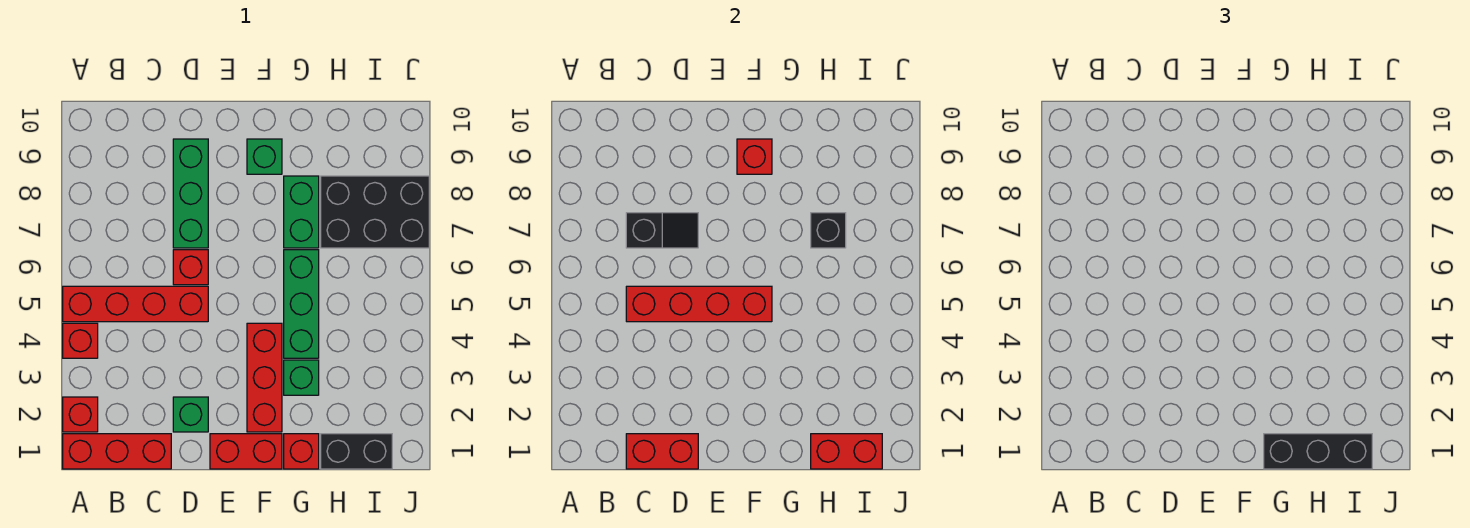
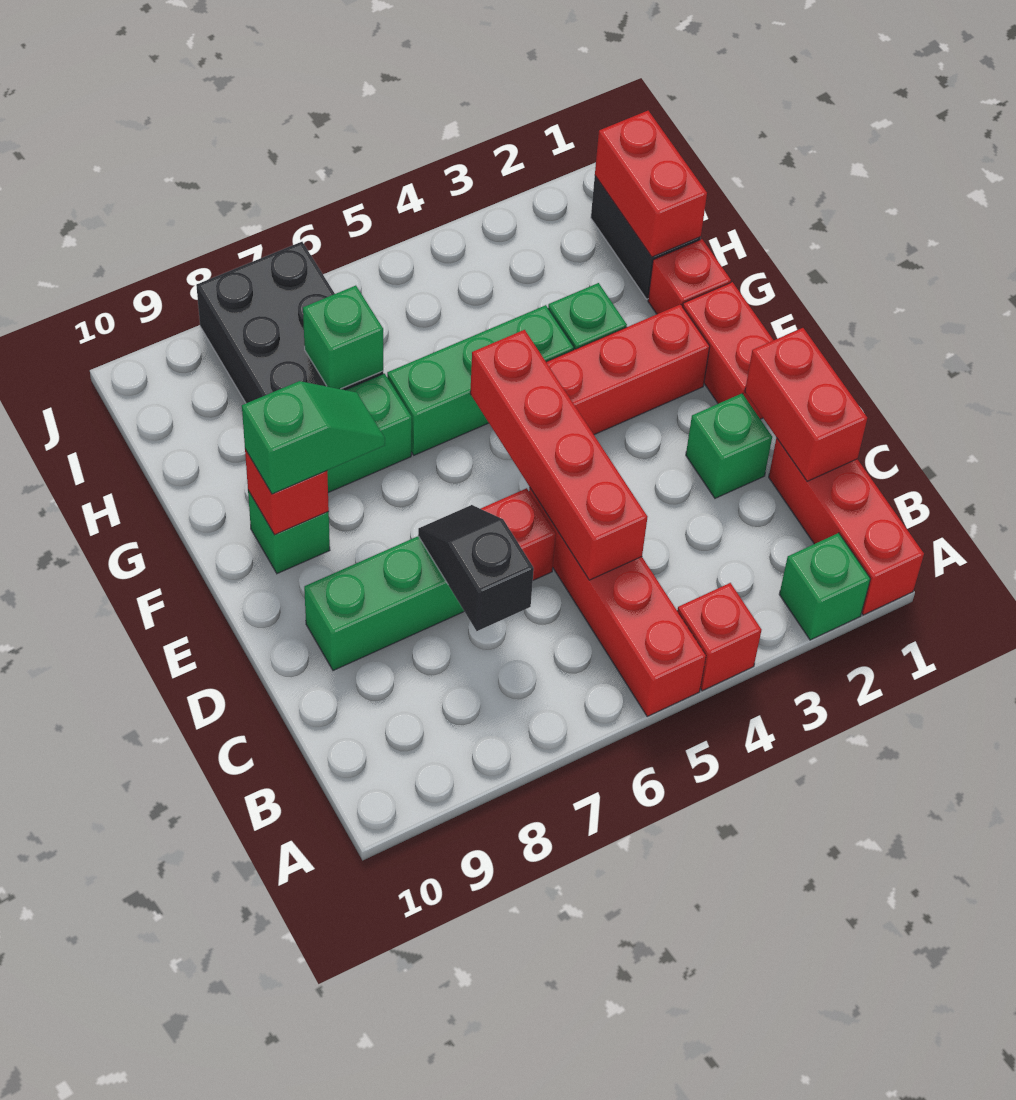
red 1x1 brick [63,397,98,432] -> green 1x1 brick [779,533,870,640]
none -> green 1x2 slope [242,381,385,494]
black 1x3 brick [1264,434,1372,469] -> none
black 1x1 brick [811,213,846,248] -> green 1x1 brick [303,286,383,389]

